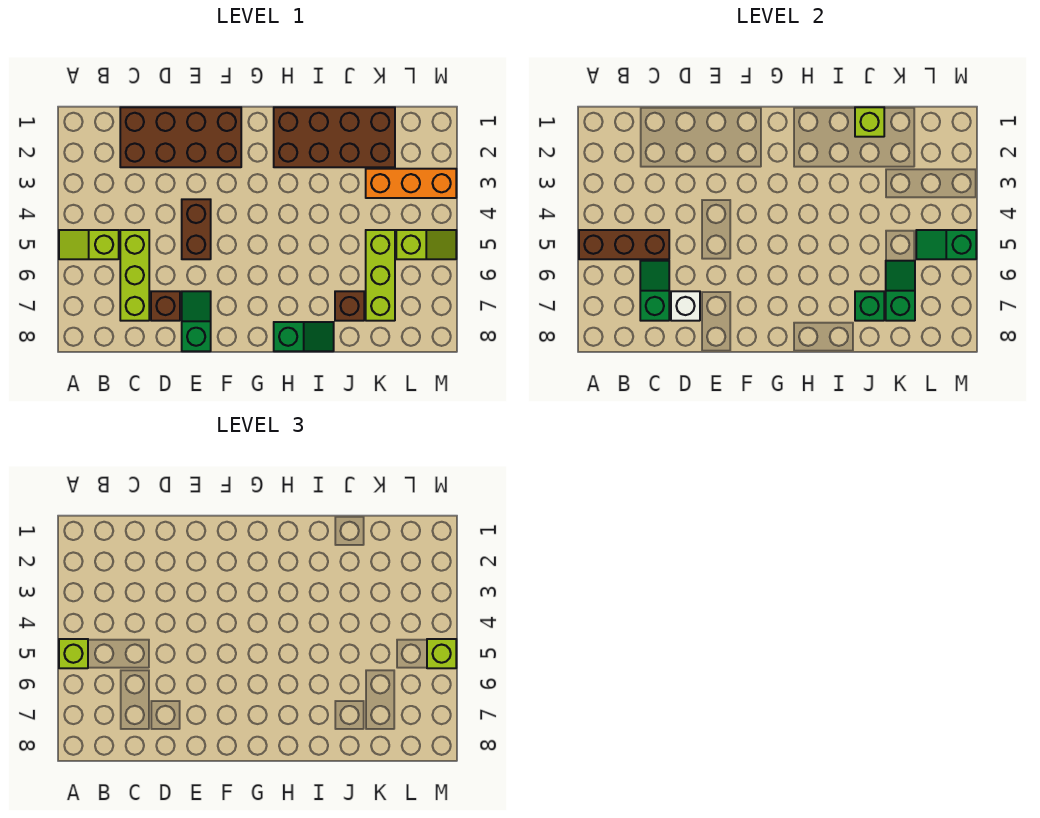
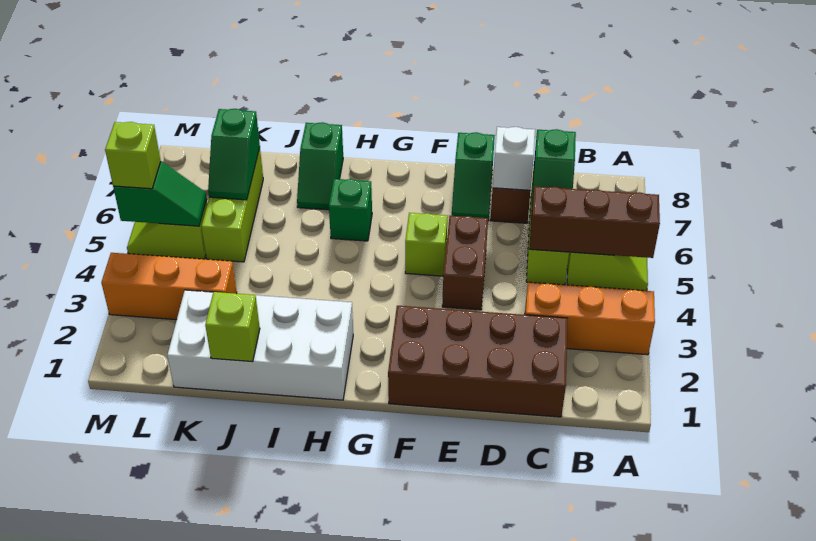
none -> orange 1x3 brick [525,282,655,355]
lime 1x1 brick [59,639,88,668] -> lime 1x1 brick moved to [405,213,448,276]
brown 2x4 brick [274,107,395,167] -> white 2x4 brick [167,290,353,400]
green 1x2 slope [274,322,334,351] -> green 1x2 slope turned to [297,122,343,210]
brown 1x1 brick [335,291,364,321] -> none
green 1x1 brick [855,291,884,321] -> green 1x1 brick moved to [329,179,372,241]

